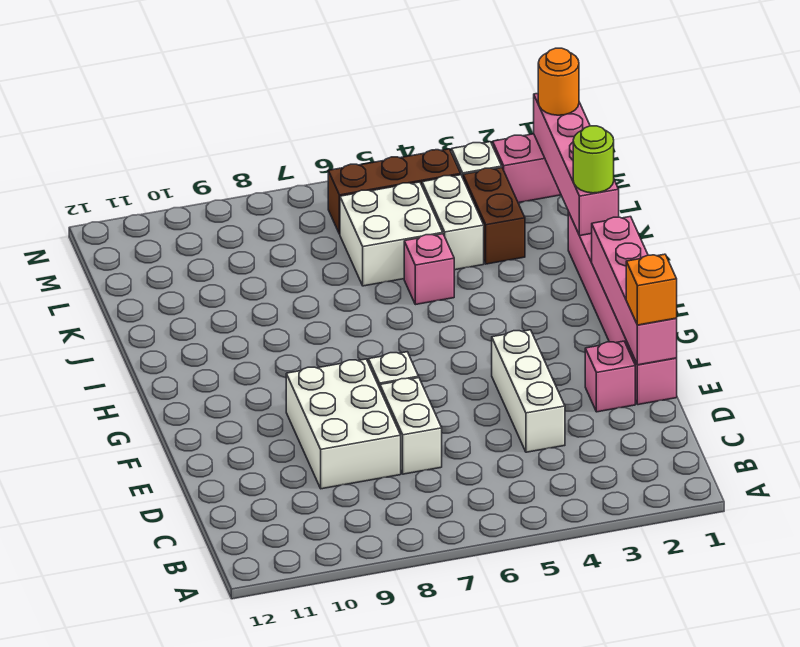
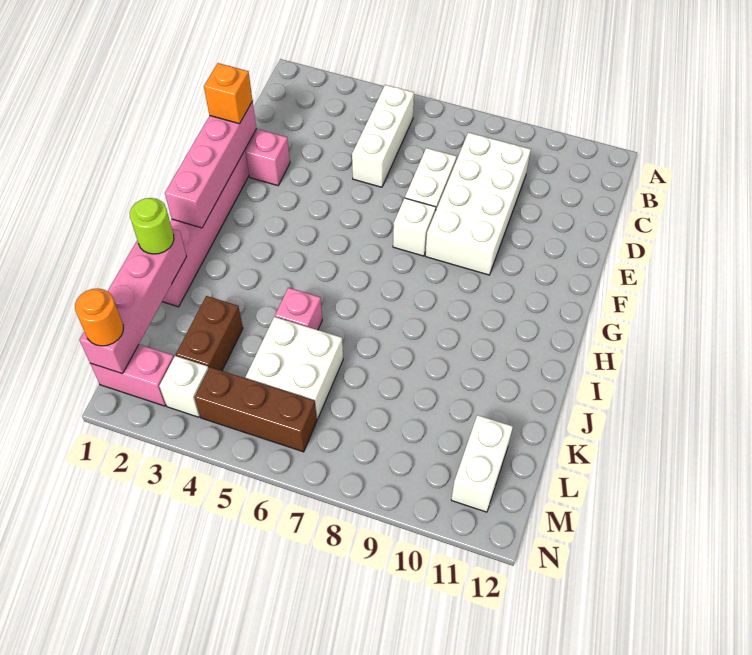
white 1x3 brick [492,330,565,452] -> white 1x3 brick moved to [352,85,414,187]
white 2x3 brick [286,359,401,489] -> white 2x4 brick [425,133,531,275]
white 1x2 brick [422,175,484,270] -> white 1x2 brick moved to [451,415,513,512]

